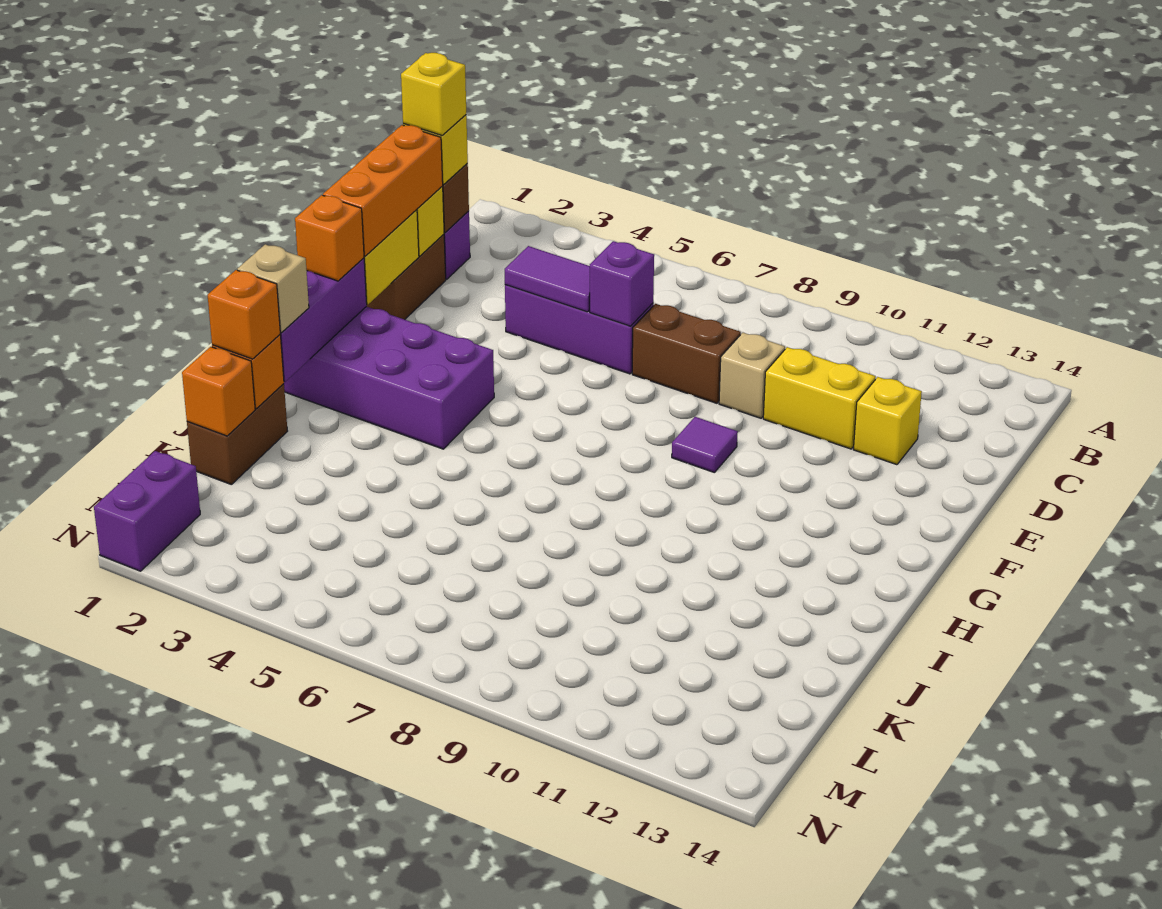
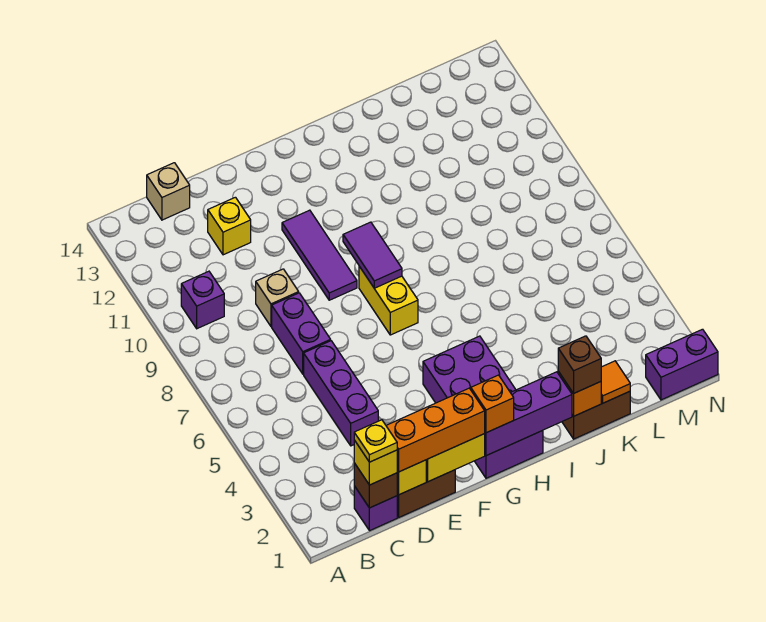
yellow 1x1 brick [401,53,466,135] -> yellow 1x1 plate [354,420,397,462]
purple 1x2 tile [505,246,590,312] -> purple 1x2 tile moved to [343,222,402,288]
purple 1x1 brick [590,241,654,326] -> purple 1x1 brick moved to [181,271,224,329]
brown 1x2 brick [632,304,741,403] -> purple 1x2 brick [272,293,331,374]
yellow 1x2 brick [763,347,876,449] -> yellow 1x2 brick moved to [359,266,418,335]
purple 1x1 tile [672,417,738,473] -> purple 1x3 tile [282,210,357,300]
tan 1x1 brick [237,244,309,332] -> tan 1x1 brick moved to [147,163,190,220]
orange 1x1 brick [208,270,281,359] -> brown 1x1 brick [558,336,601,393]
orange 1x1 brick [182,347,255,436] -> orange 1x1 tile [601,361,630,403]

